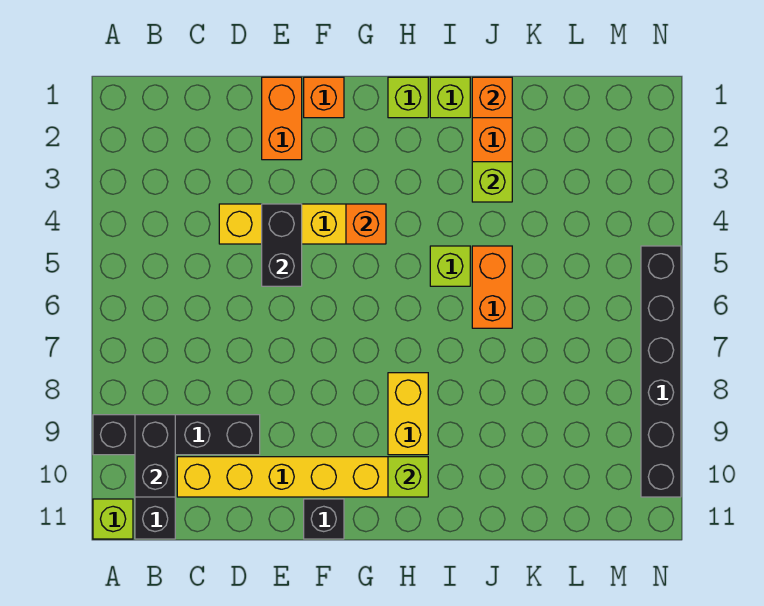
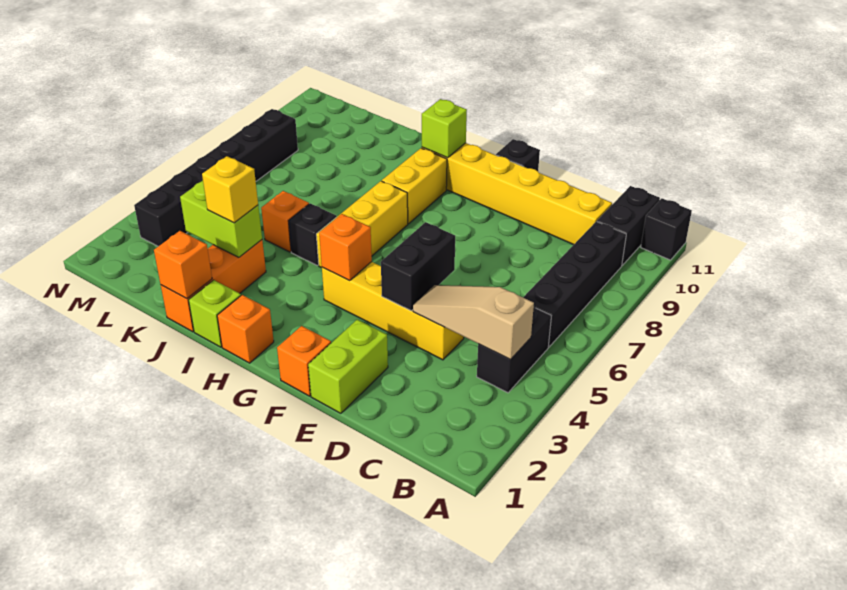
black 1x4 brick [93,415,260,455] -> black 1x4 brick turned to [523,221,626,347]
lime 1x1 brick [93,499,133,539] -> black 1x1 brick [641,198,692,260]
none -> tan 1x3 slope [413,285,534,360]
black 1x2 brick [135,415,175,497] -> black 1x2 brick moved to [477,307,551,393]
orange 1x2 brick [262,77,302,160] -> lime 1x2 brick [308,320,388,413]
lime 1x1 brick [388,77,428,118] -> orange 1x1 brick [217,295,274,363]
none -> yellow 1x3 brick [316,181,408,268]
lime 1x1 brick [430,246,470,286] -> black 1x1 brick [289,203,337,265]
lime 1x1 brick [472,162,512,202] -> lime 1x2 brick [180,181,262,257]
none -> yellow 1x1 brick [202,156,258,223]
orange 1x2 brick [472,246,512,328] -> orange 1x1 brick [261,191,309,252]
black 1x6 brick [641,246,681,497] -> black 1x6 brick moved to [134,109,298,246]

